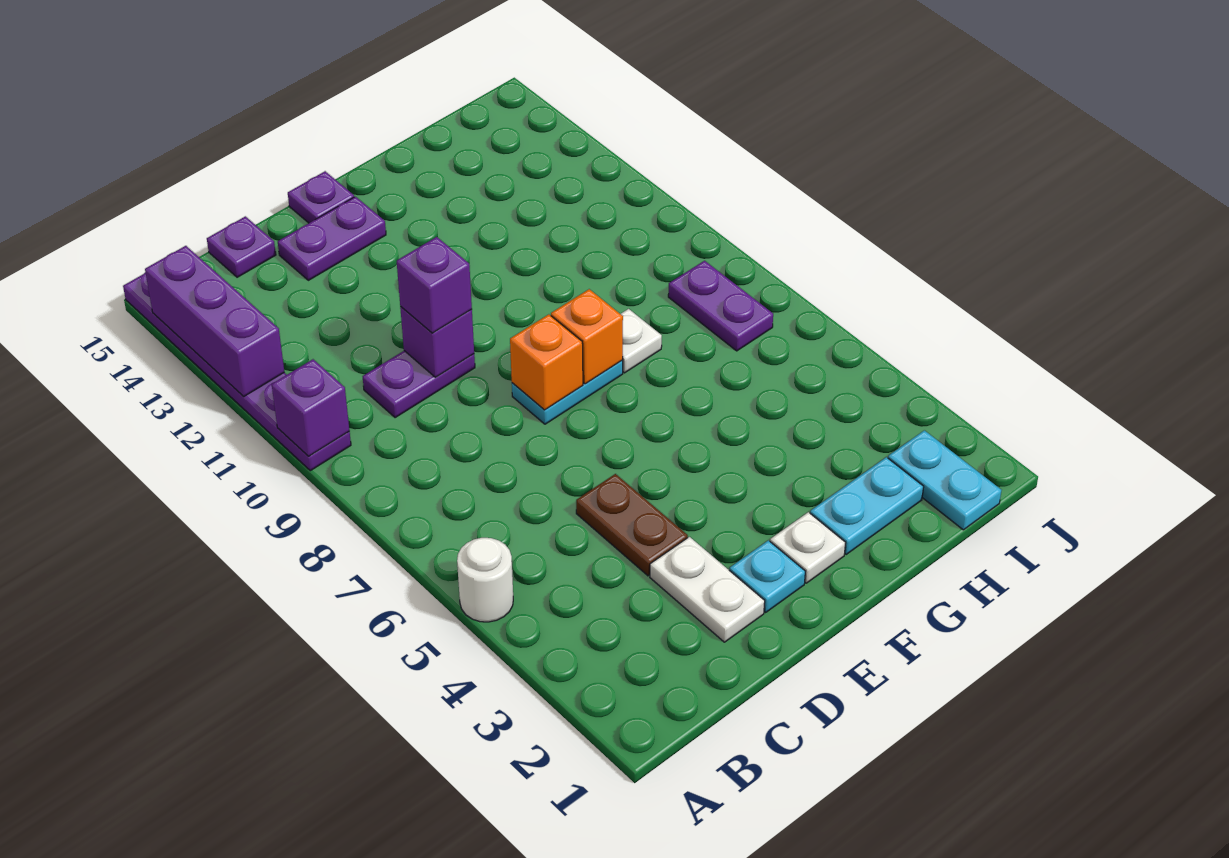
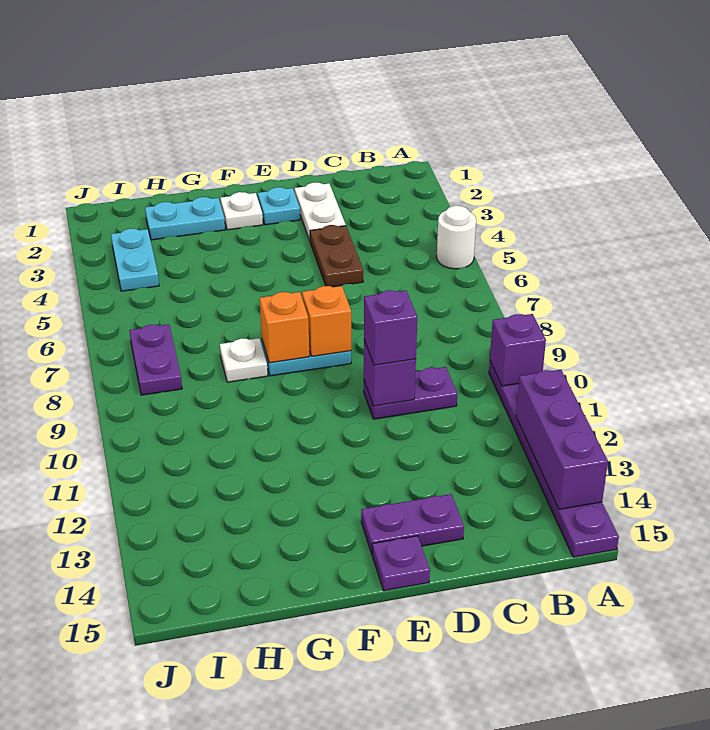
purple 1x1 plate [207,216,276,277] -> none
cyan 1x2 plate [888,430,1001,530] -> cyan 1x2 plate moved to [111,229,159,291]

